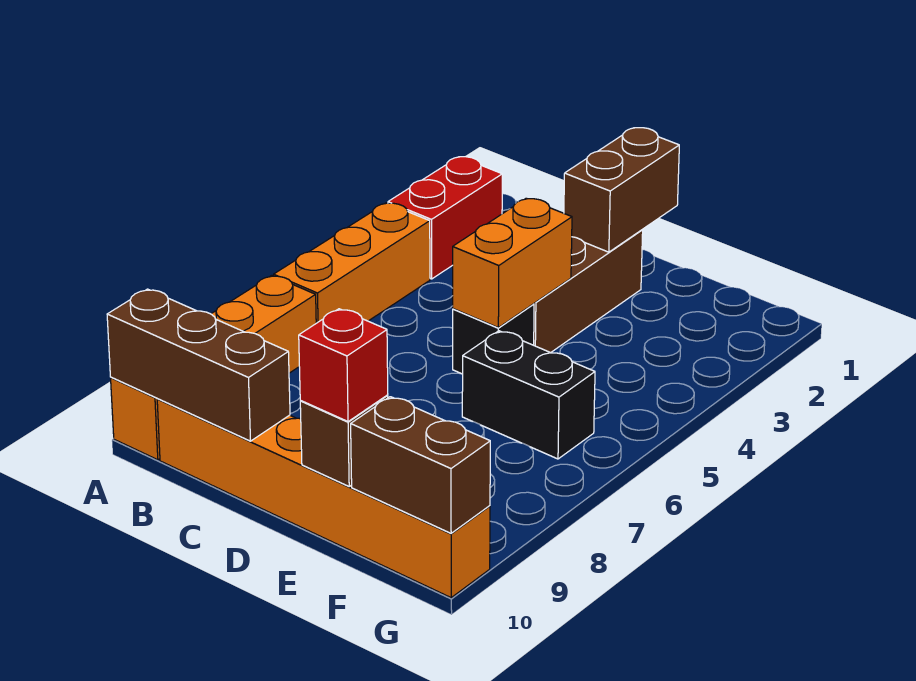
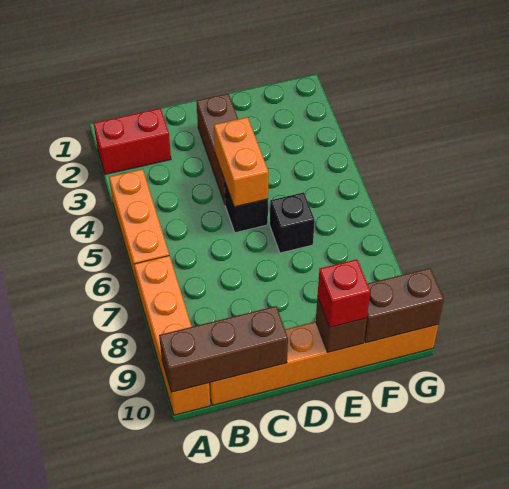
red 1x2 brick [388,157,502,279] -> red 1x2 brick turned to [94,108,171,174]
brown 1x2 brick [564,128,679,252] -> none
black 1x2 brick [462,331,595,459] -> black 1x1 brick [270,192,315,253]

